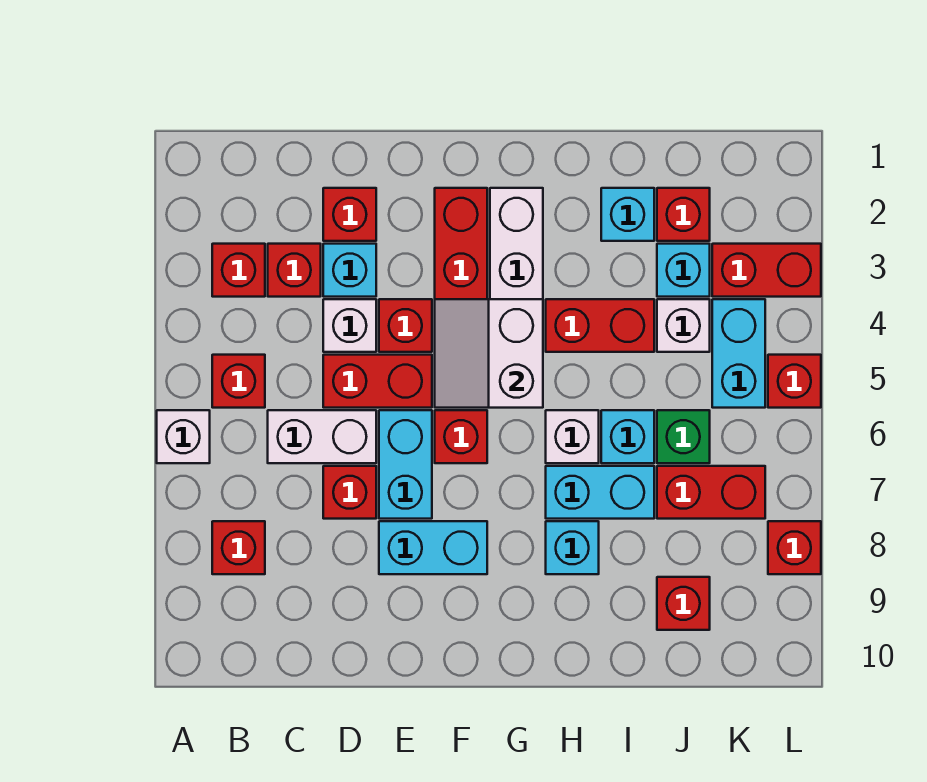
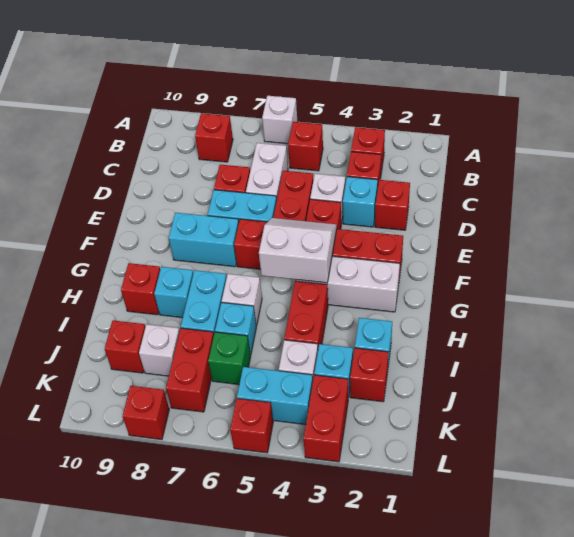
cyan 1x2 brick [379,521,487,574] -> cyan 1x2 brick turned to [169,213,239,267]
none -> red 1x1 brick [121,263,160,315]
none -> white 1x1 brick [139,324,180,376]

